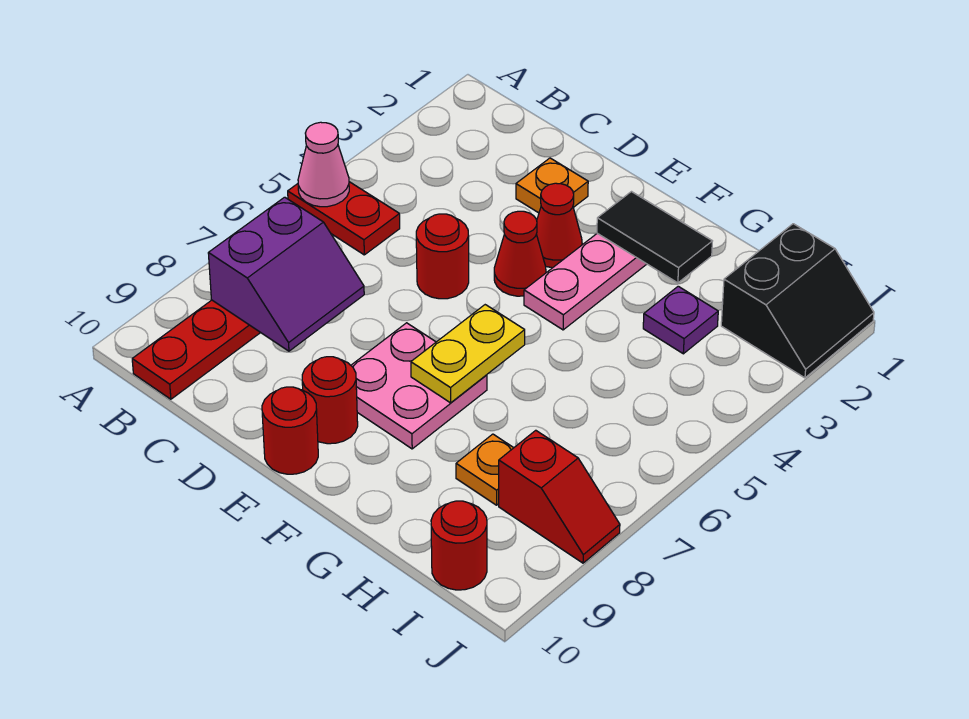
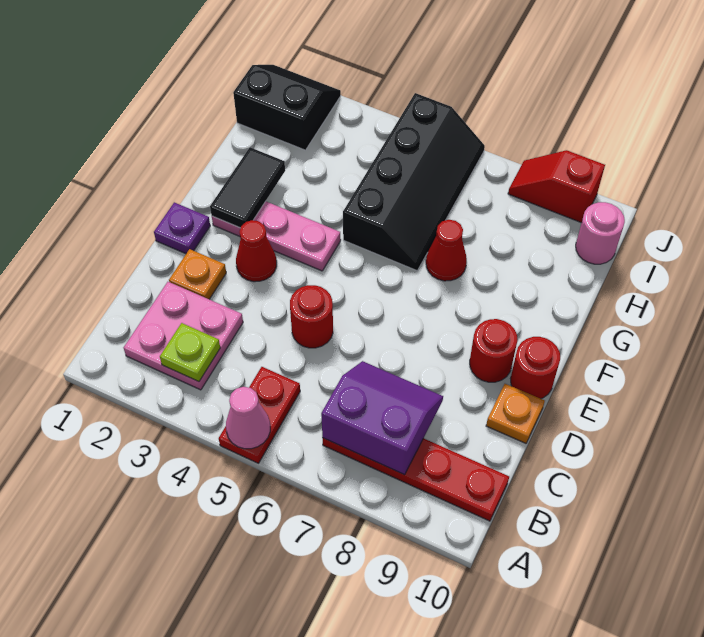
none -> lime 1x1 plate [160,323,220,382]
red 1x1 cone [494,211,546,296] -> red 1x1 cone moved to [426,220,467,281]
pink 2x2 plate [351,323,487,449] -> pink 2x2 plate moved to [123,282,243,390]
yellow 1x2 plate [411,305,525,403] -> none
none -> black 2x4 slope [343,93,485,271]
purple 1x1 plate [643,286,718,354] -> purple 1x1 plate moved to [154,202,210,254]
orange 1x1 plate [456,434,513,505] -> orange 1x1 plate moved to [486,384,545,443]
red 1x2 slope [499,430,620,563] -> red 1x2 slope turned to [508,150,605,223]
red 1x1 round brick [431,501,487,590] -> pink 1x1 round brick [576,202,625,264]

